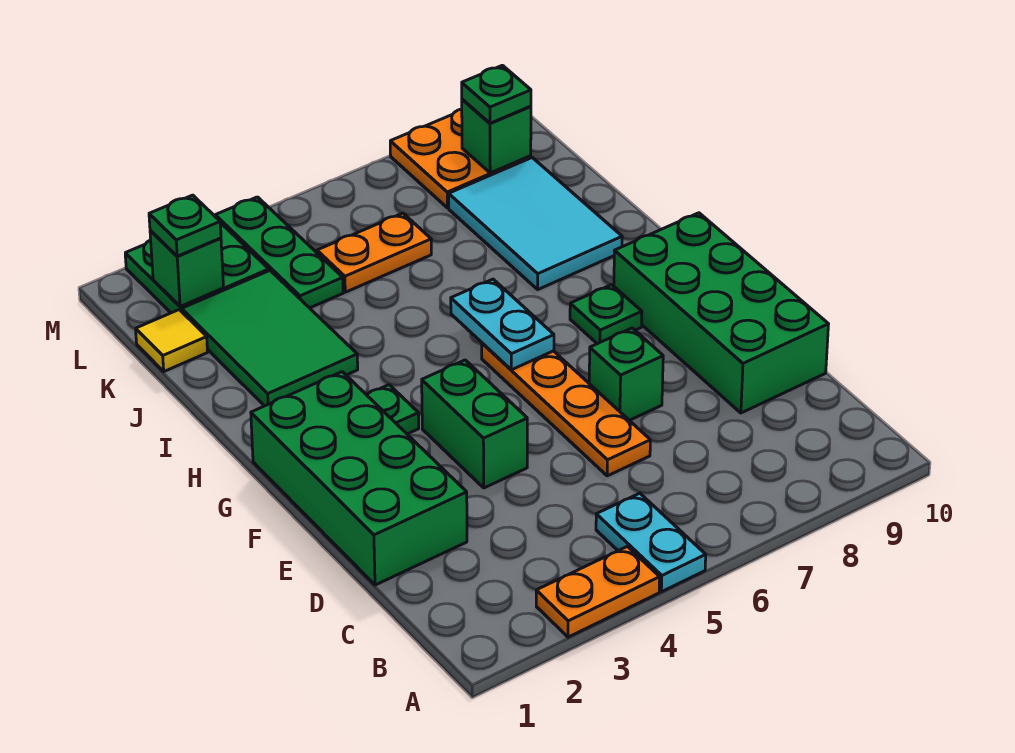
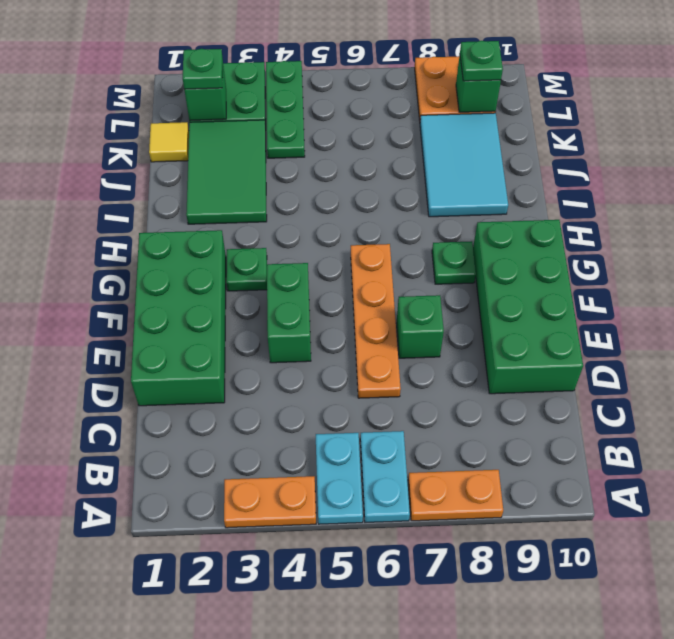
cyan 1x2 plate [451,279,554,370] -> cyan 1x2 plate moved to [360,431,410,522]
orange 1x2 plate [317,213,431,292] -> orange 1x2 plate moved to [408,470,503,521]

